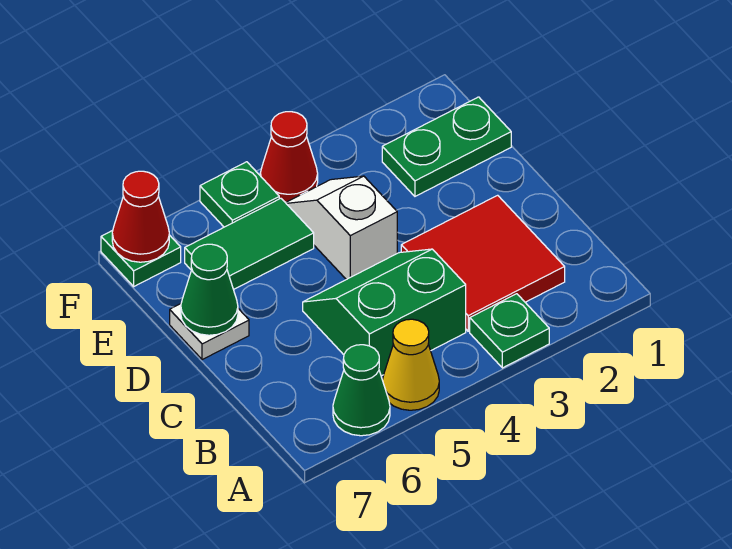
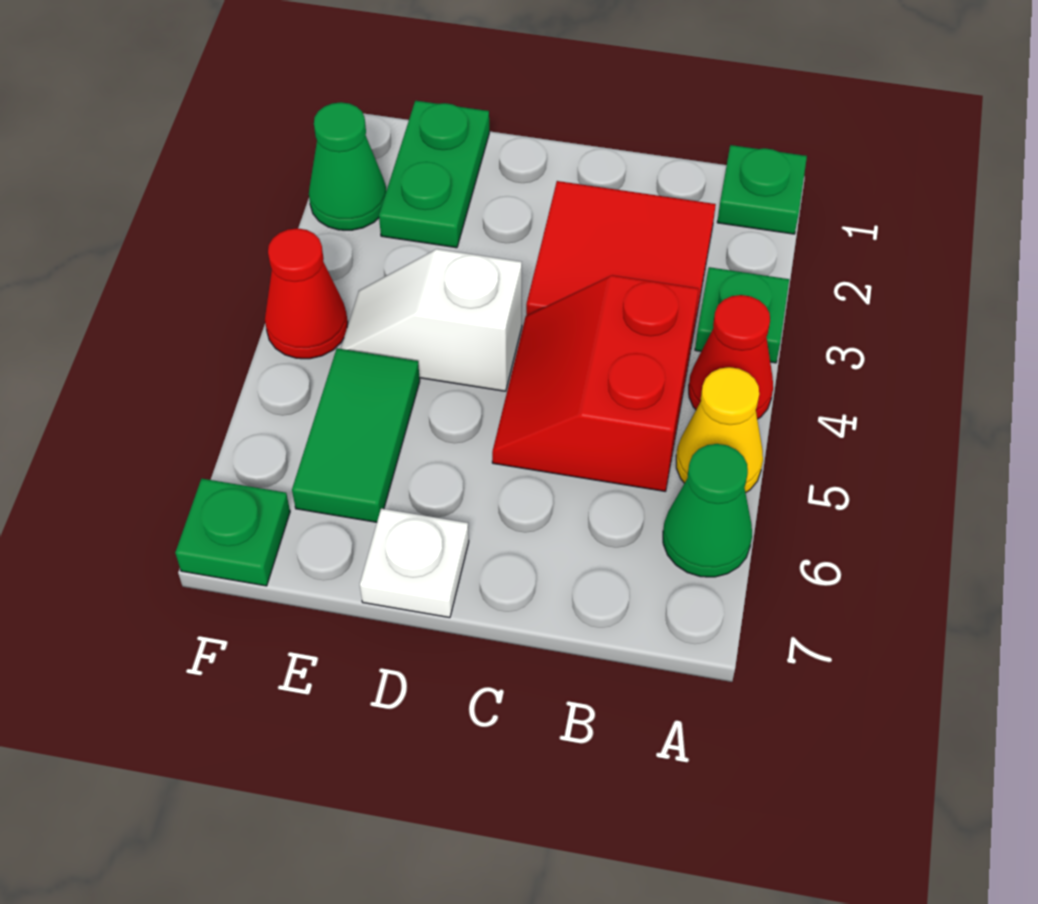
green 2x2 slope [303,249,466,376] -> red 2x2 slope [492,275,699,491]
green 1x1 cone [181,244,238,335] -> green 1x1 cone moved to [309,102,386,230]
green 1x1 plate [200,162,279,227] -> green 1x1 plate moved to [717,145,807,234]
red 1x1 cone [112,171,169,262] -> red 1x1 cone moved to [689,295,773,419]

